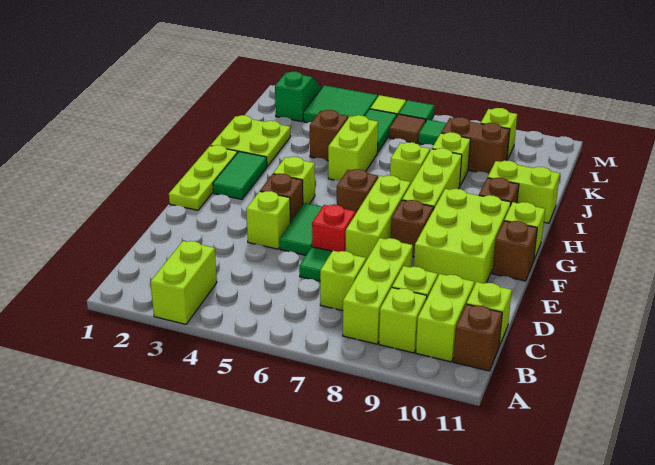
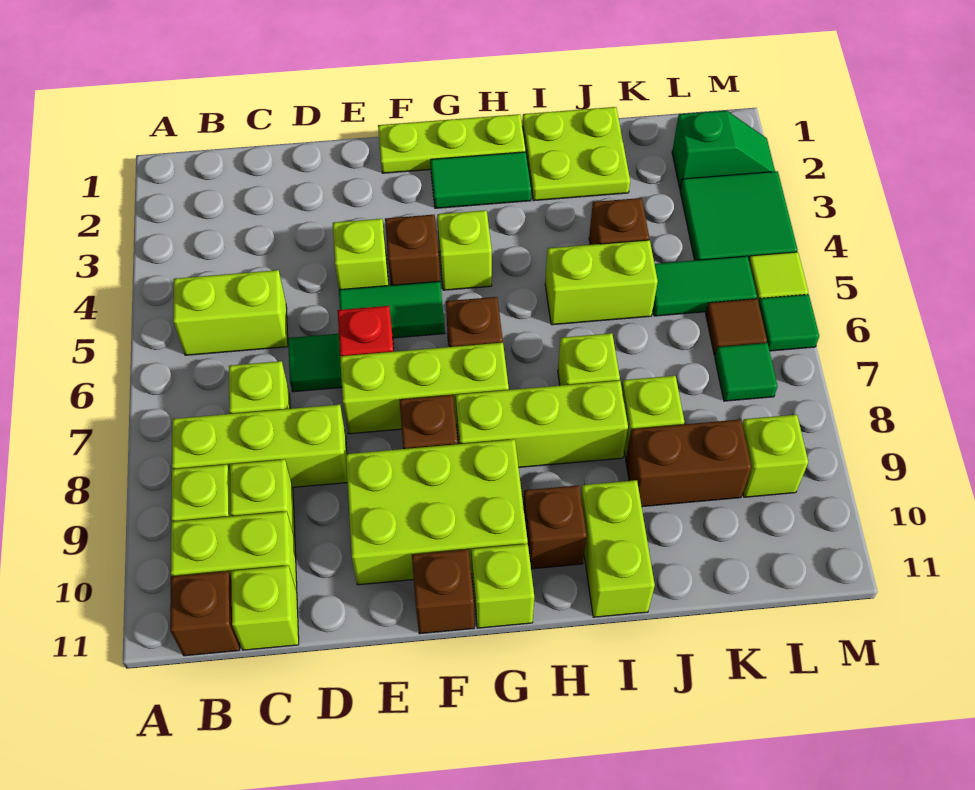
lime 1x2 brick [150,241,217,324] -> lime 1x2 brick moved to [173,270,288,355]
brown 1x2 brick [441,117,510,174] -> brown 1x2 brick turned to [626,419,751,507]

